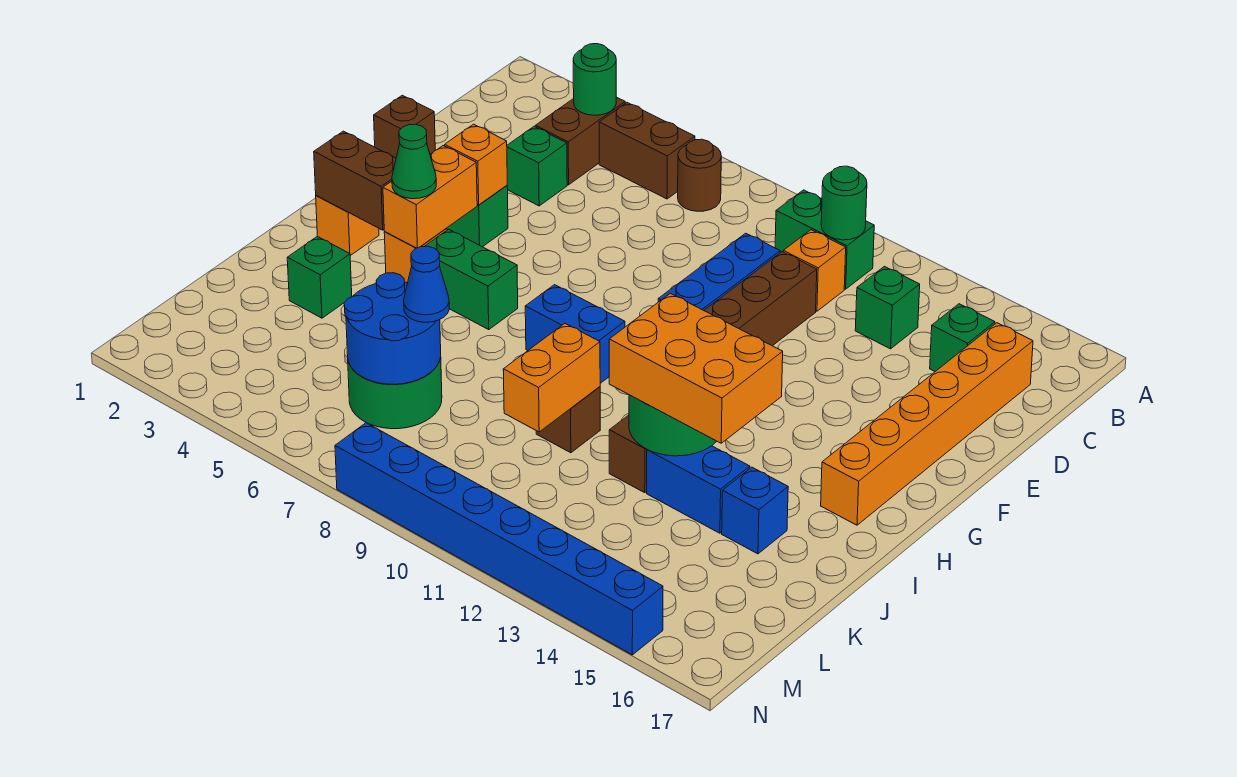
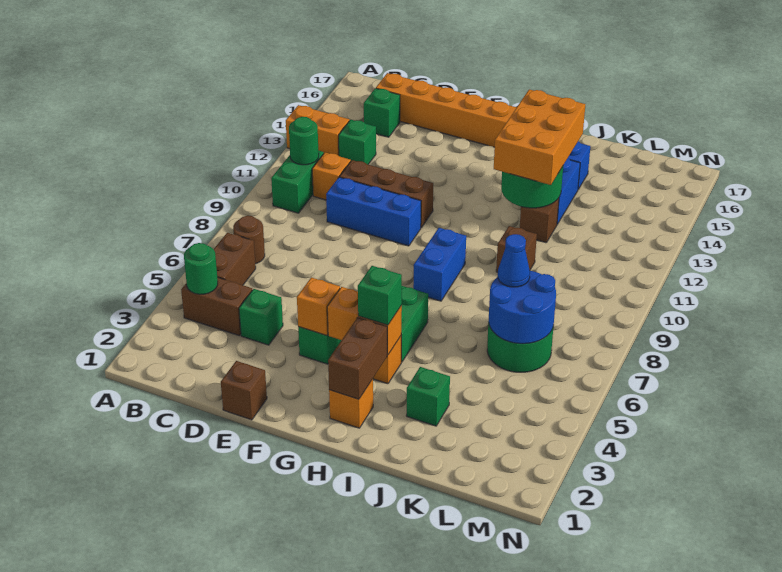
green 1x1 cone [392,124,436,199] -> green 1x1 brick [358,266,402,325]
orange 1x2 brick [503,323,600,432] -> orange 1x2 brick moved to [286,105,349,156]
blue 1x8 brick [335,423,663,655] -> none

